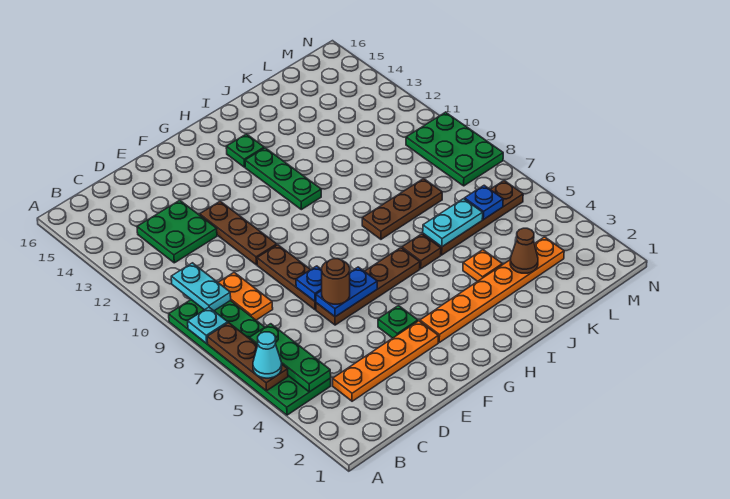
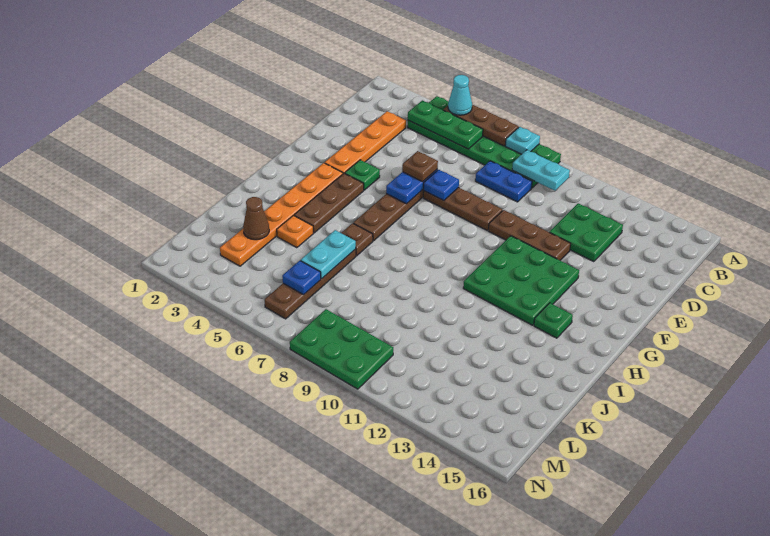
orange 1x2 plate [218,272,273,320] -> blue 1x2 plate [475,161,532,202]
brown 1x1 round brick [322,259,350,304] -> brown 1x1 plate [402,151,438,182]
green 1x3 plate [245,148,321,210] -> green 3x3 plate [463,236,579,325]
brown 1x3 plate [362,179,442,239] -> brown 1x3 plate moved to [294,173,364,233]

